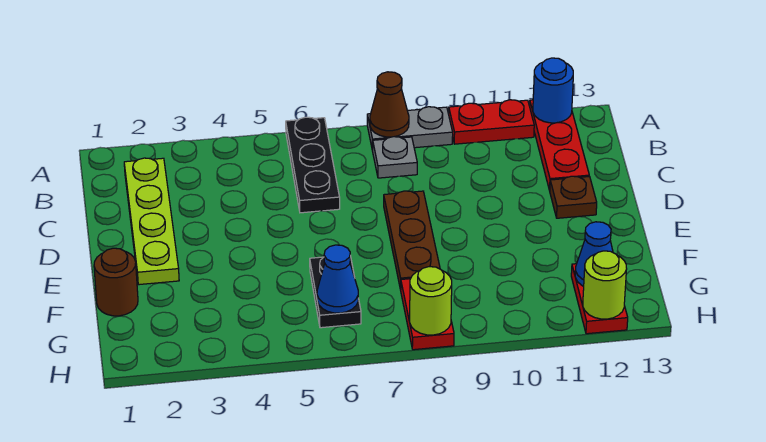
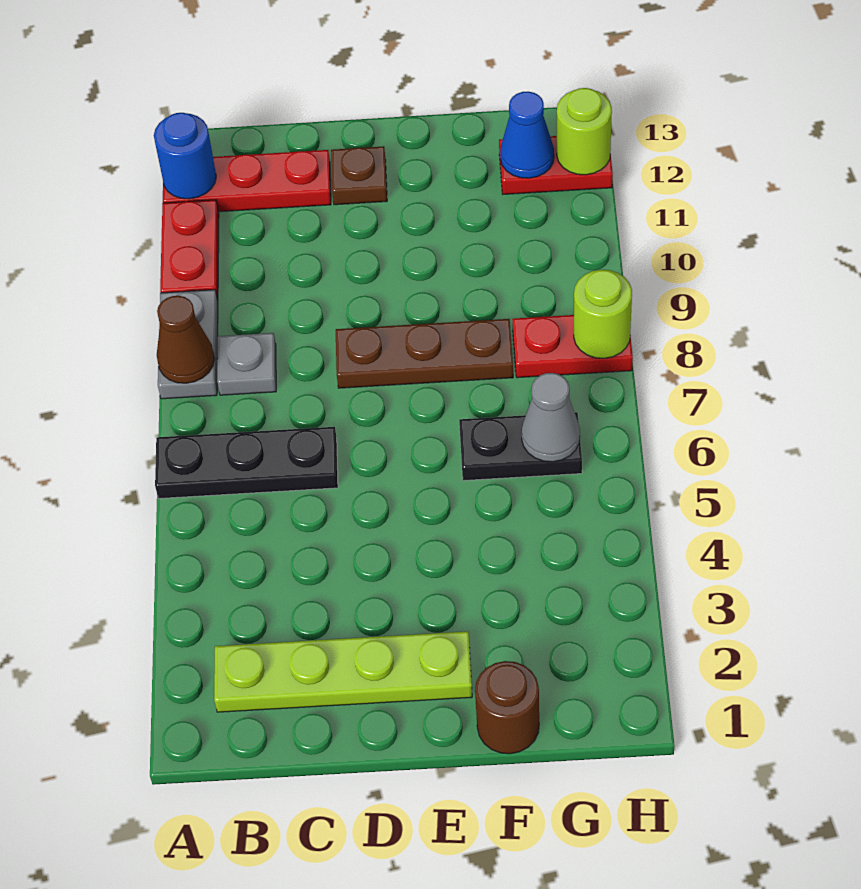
blue 1x1 cone [317,245,358,313] -> grey 1x1 cone [522,373,580,462]

